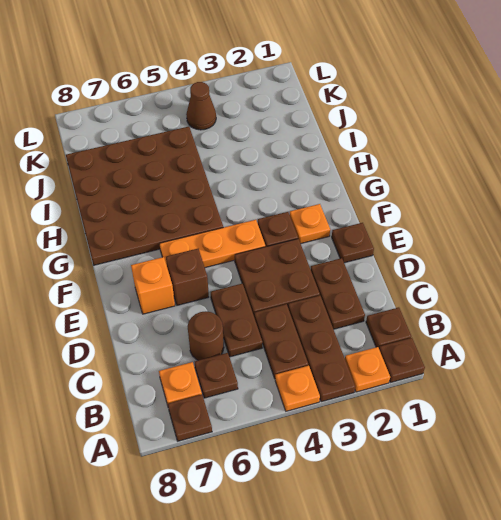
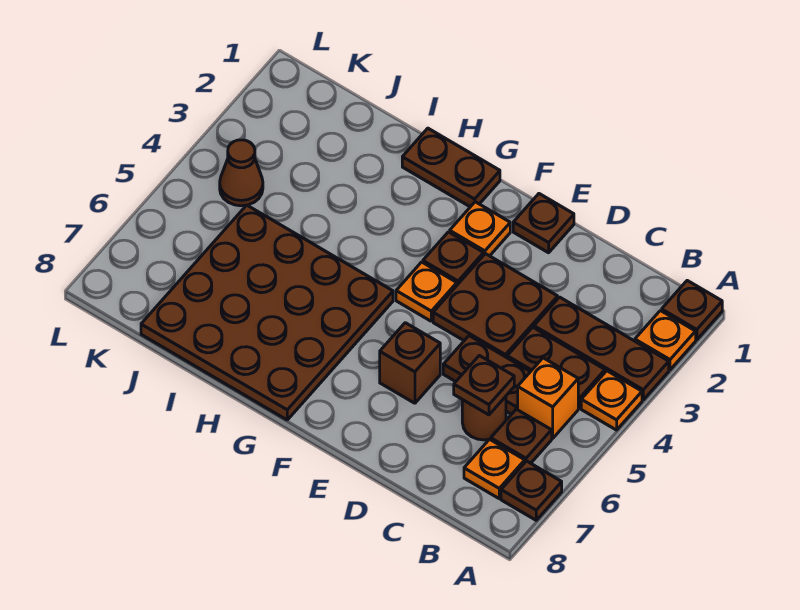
brown 1x1 plate [366,307,411,348] -> brown 1x1 plate moved to [454,356,514,415]
brown 1x2 plate [311,258,365,329] -> brown 1x2 plate moved to [402,128,500,207]
orange 1x1 brick [131,257,175,314] -> orange 1x1 brick moved to [518,358,578,438]
orange 1x3 plate [160,220,265,268] -> orange 1x1 plate [396,262,457,321]

